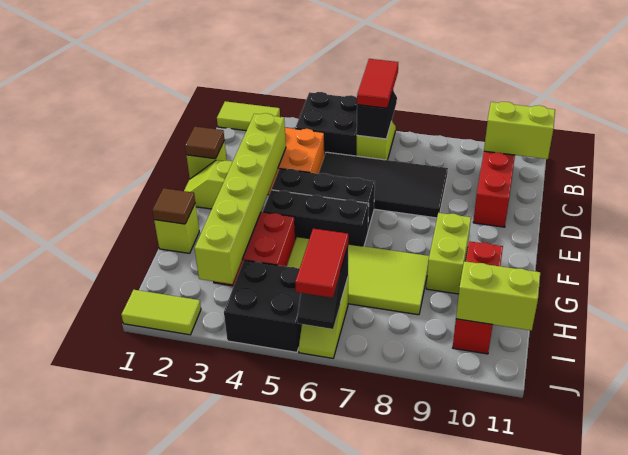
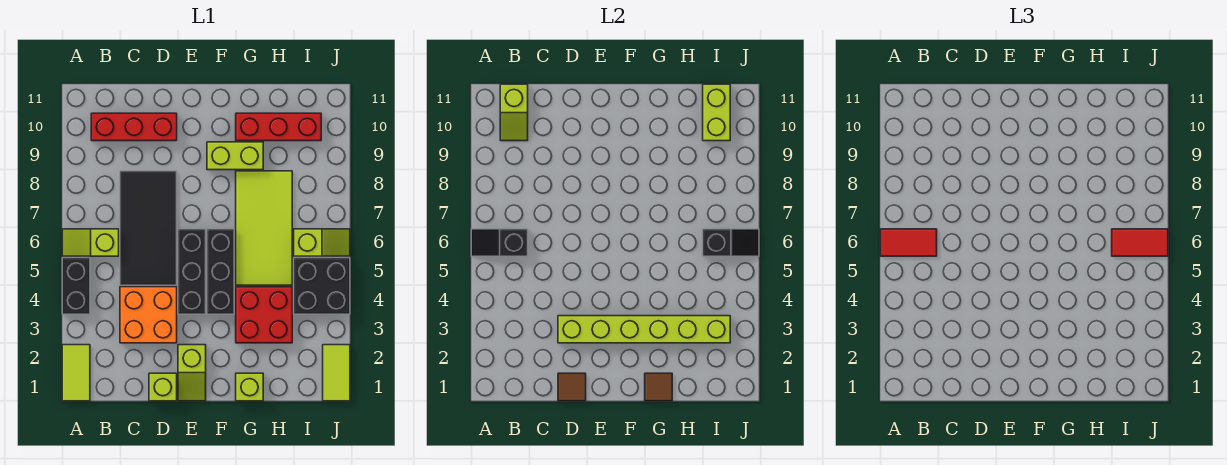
black 2x2 brick [295,92,357,156] -> black 1x2 brick [62,258,90,314]
lime 1x2 brick [484,102,555,159] -> lime 1x2 slope [500,84,528,141]

